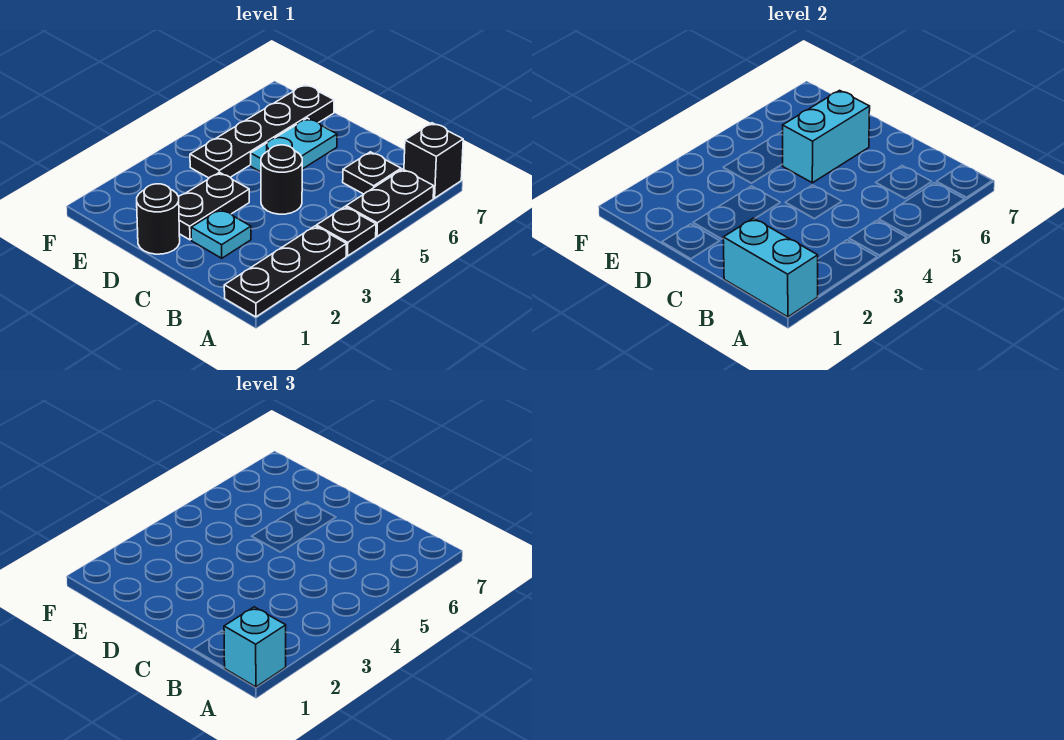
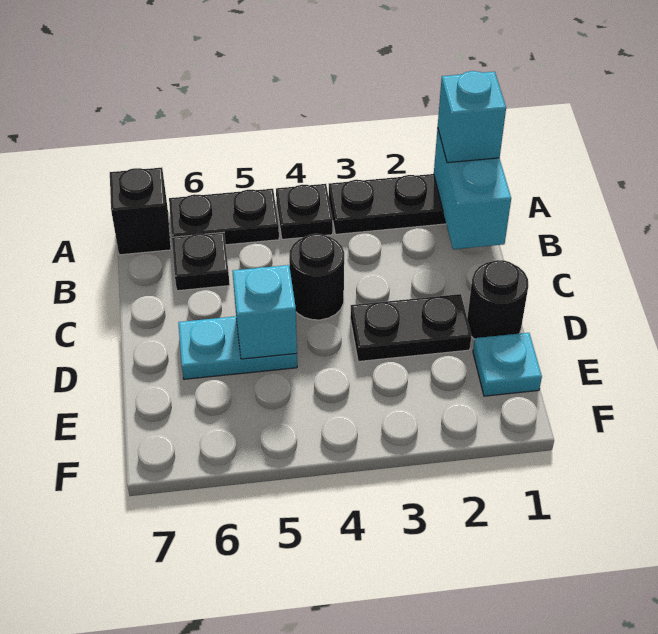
cyan 1x1 plate [191,209,251,258] -> cyan 1x1 plate moved to [473,333,542,396]
cyan 1x2 brick [783,90,870,183] -> cyan 1x1 brick [232,265,297,359]
black 1x4 plate [190,85,334,178] -> none

